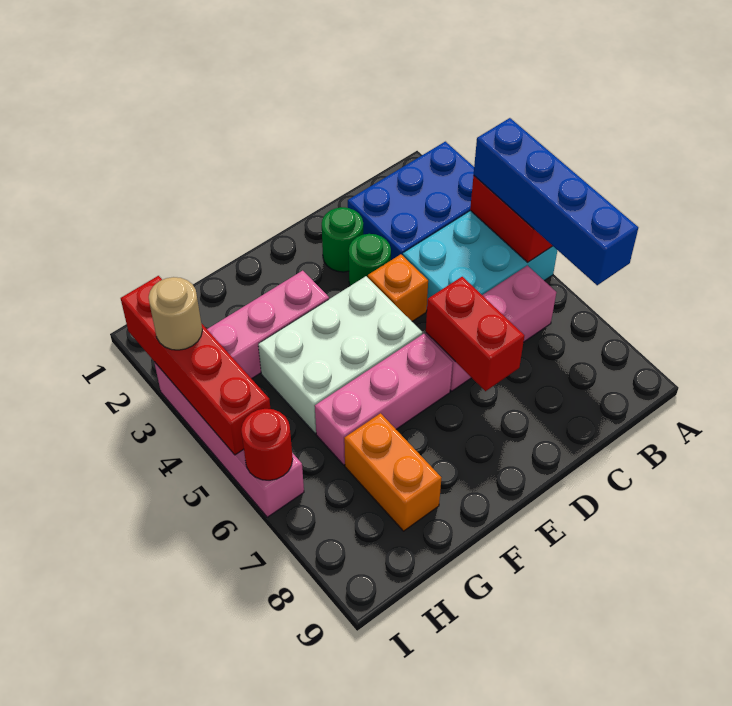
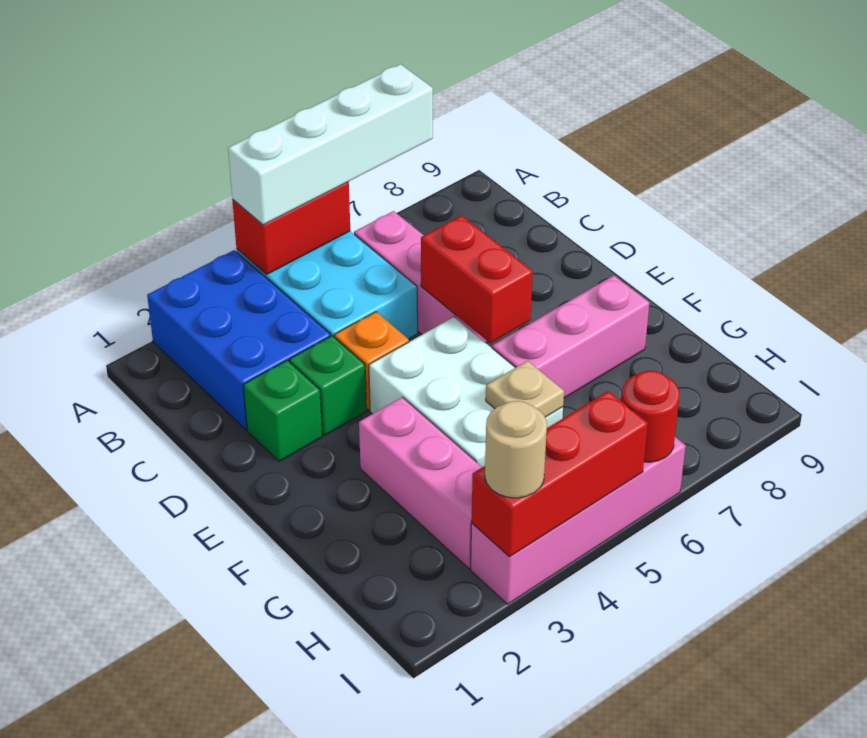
blue 1x4 brick [474,118,638,285] -> white 1x4 brick [228,64,433,225]
green 1x1 round brick [322,207,363,272] -> green 1x1 brick [243,360,322,461]
green 1x1 round brick [349,234,391,286] -> green 1x1 brick [289,336,366,435]
red 1x2 brick [426,277,524,391] -> red 1x2 brick turned to [421,216,533,343]
pink 1x3 brick [315,334,453,465] -> pink 1x3 brick turned to [492,275,649,398]
none -> tan 1x1 plate [486,361,564,417]
orange 1x2 brick [344,413,441,531] -> none
red 1x4 brick [121,276,270,455] -> red 1x3 brick [472,391,648,557]

